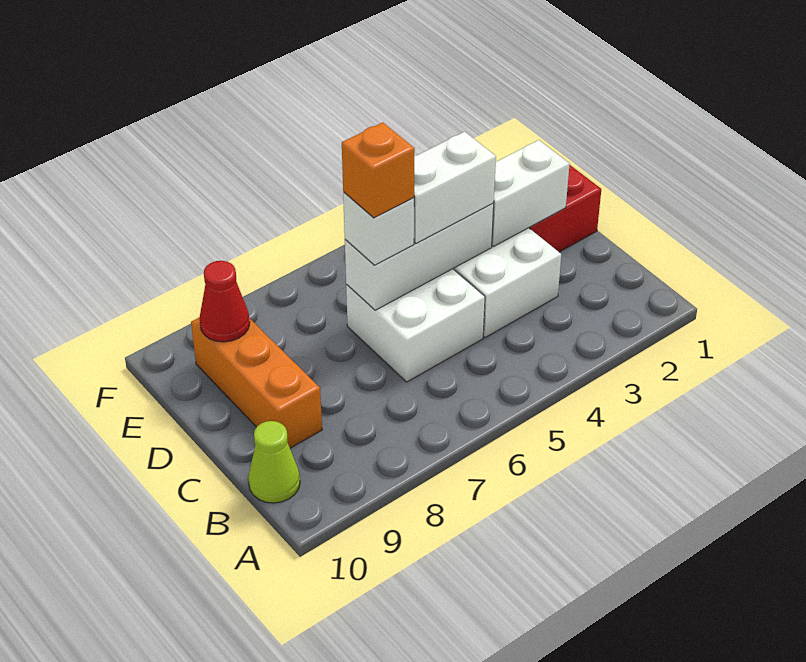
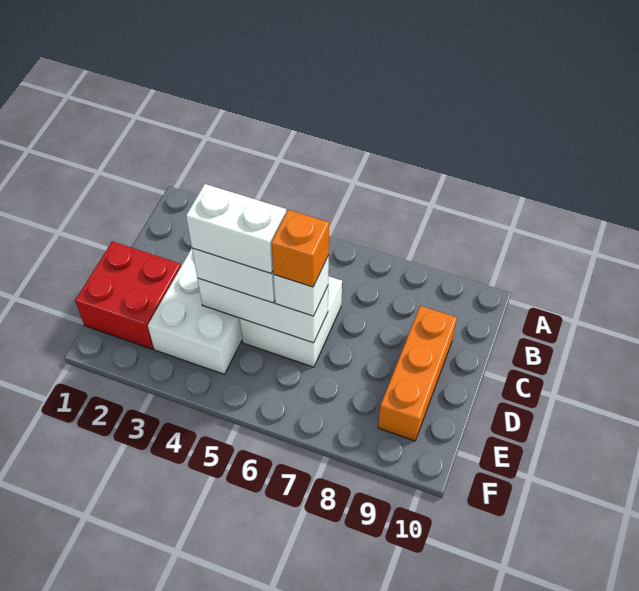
lime 1x1 cone [248,421,300,503] -> none
white 1x2 brick [492,140,570,247] -> white 1x2 brick moved to [186,184,286,273]
red 1x1 cone [200,261,250,342] -> none

